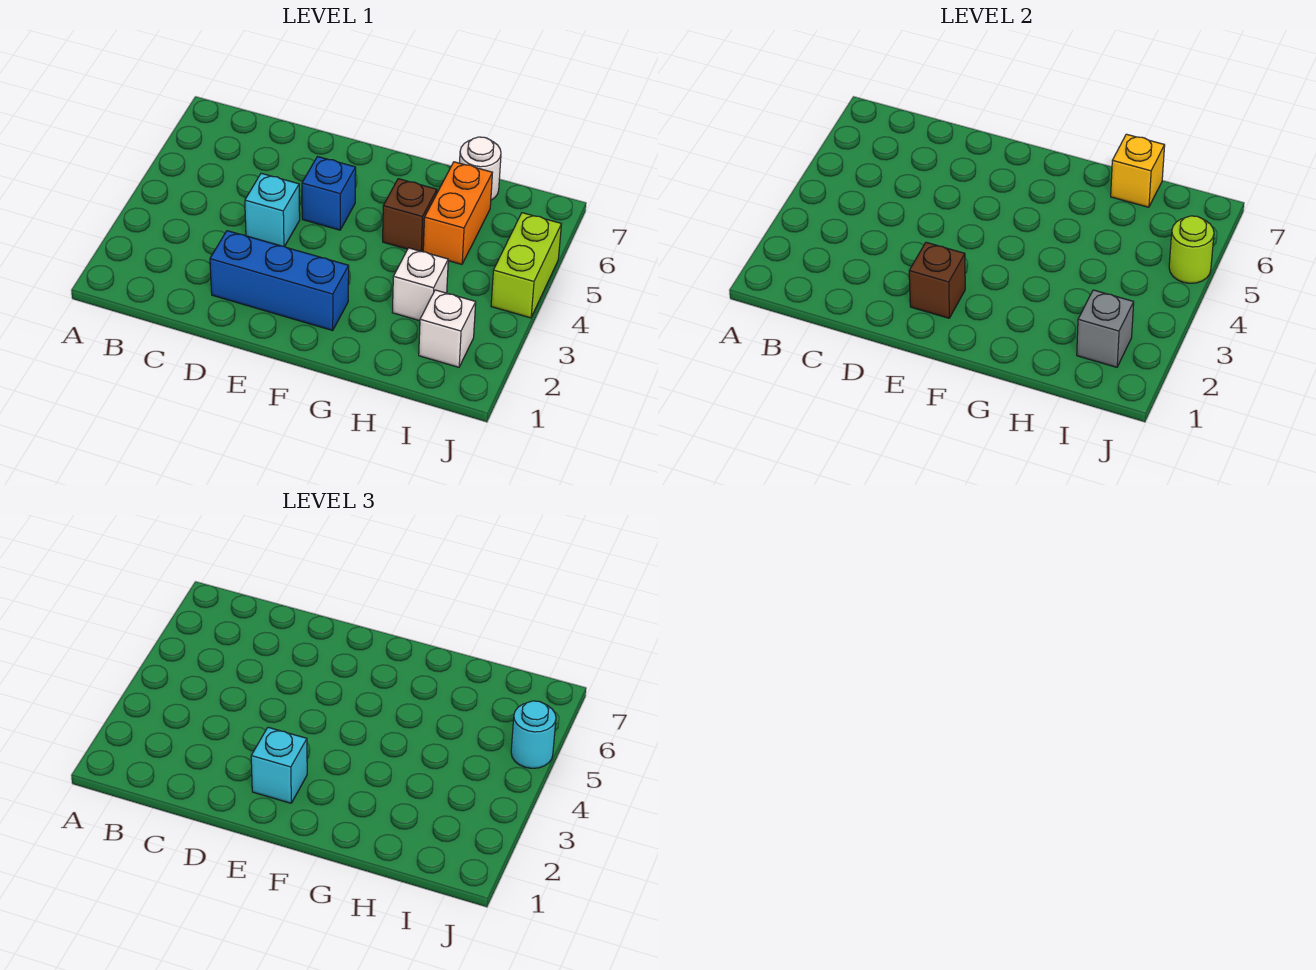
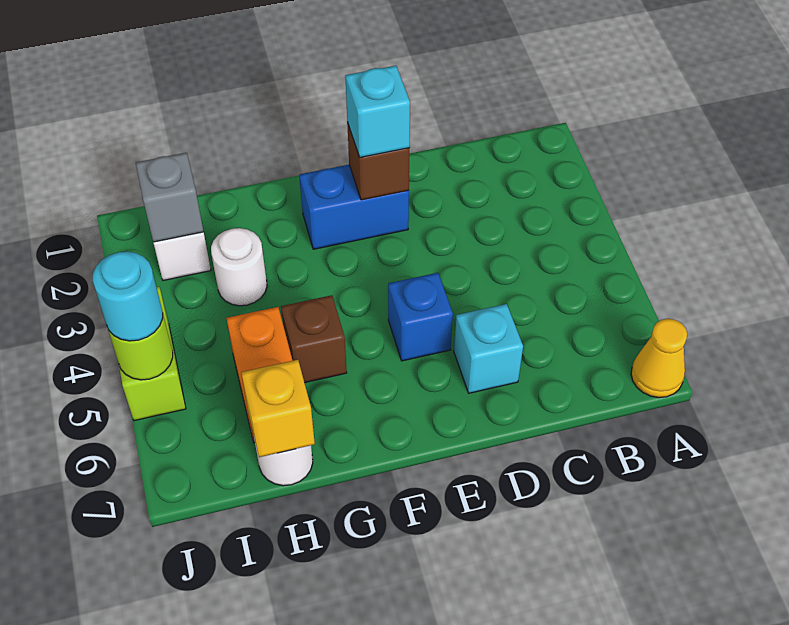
none -> yellow 1x1 cone [631,319,687,398]
blue 1x3 brick [210,231,349,330] -> blue 1x2 brick [299,165,409,249]
cyan 1x1 brick [245,173,300,247] -> cyan 1x1 brick moved to [454,304,523,393]
white 1x1 brick [392,248,448,321] -> white 1x1 round brick [211,228,267,306]

